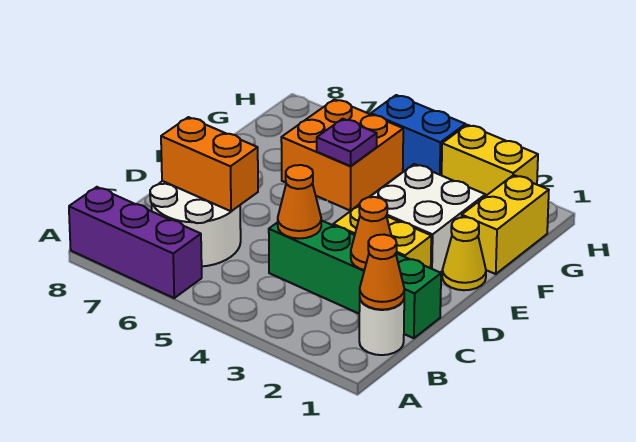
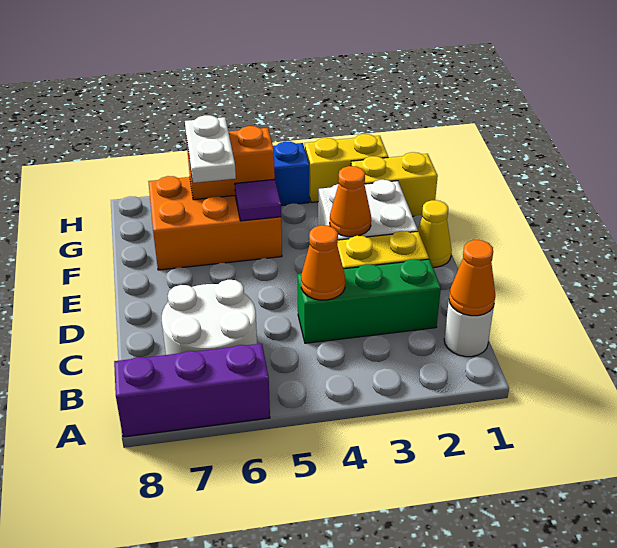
green 1x4 brick [269,220,441,338] -> green 1x3 brick [297,259,441,343]
orange 1x1 cone [351,197,391,270] -> orange 1x1 cone moved to [330,166,371,237]
orange 1x2 brick [161,117,258,211] -> orange 1x2 brick moved to [186,126,275,200]
yellow 1x2 brick [462,175,549,274] -> yellow 1x2 brick turned to [351,152,438,216]
orange 2x2 brick [281,99,403,211] -> orange 2x3 brick [148,176,282,270]
purple 1x1 plate [317,119,377,166] -> purple 1x1 tile [235,179,281,221]
none -> white 1x2 plate [185,115,236,183]

